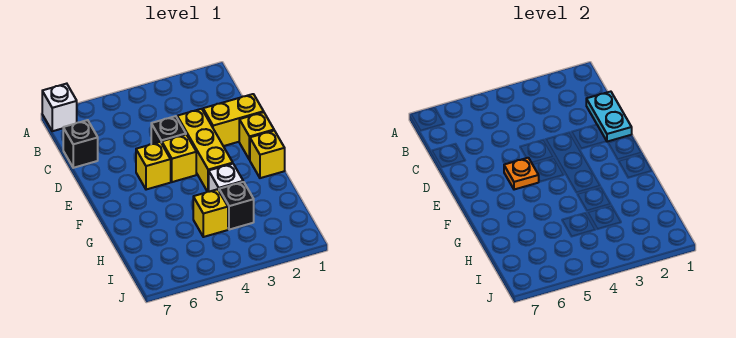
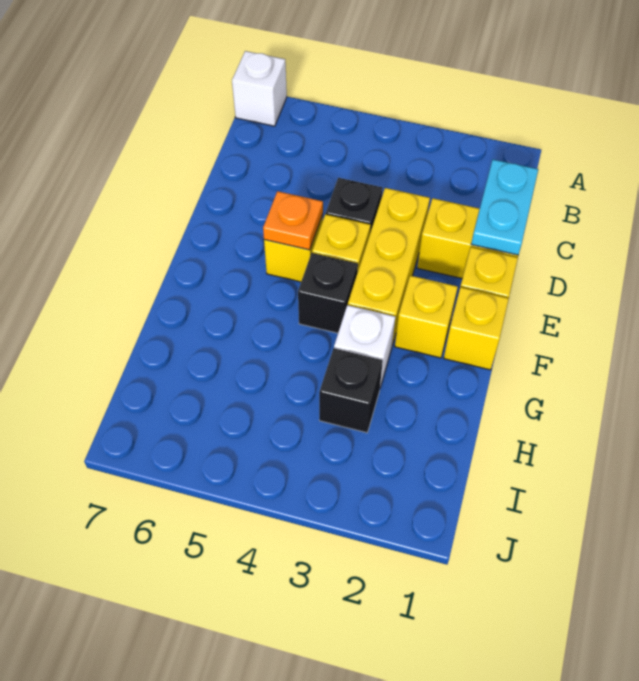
black 1x1 brick [63,120,98,168] -> black 1x1 brick moved to [298,253,358,333]
yellow 1x1 brick [193,189,228,237] -> yellow 1x1 brick moved to [395,276,458,358]

